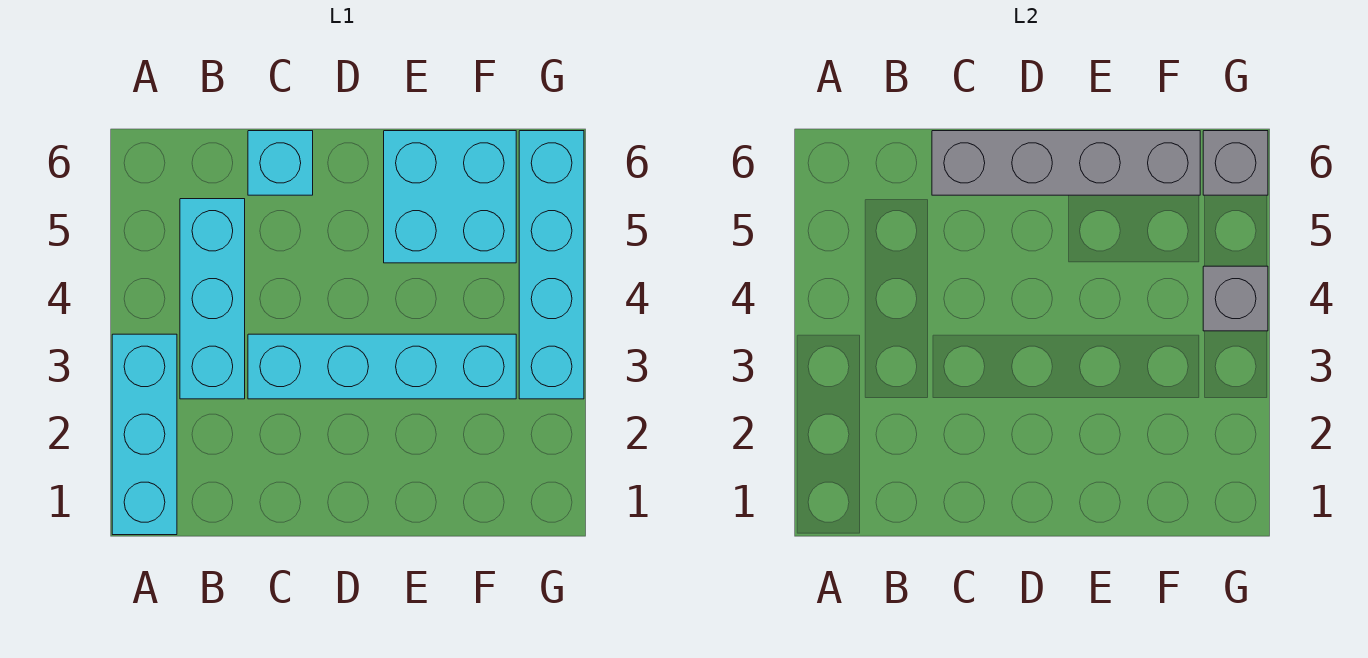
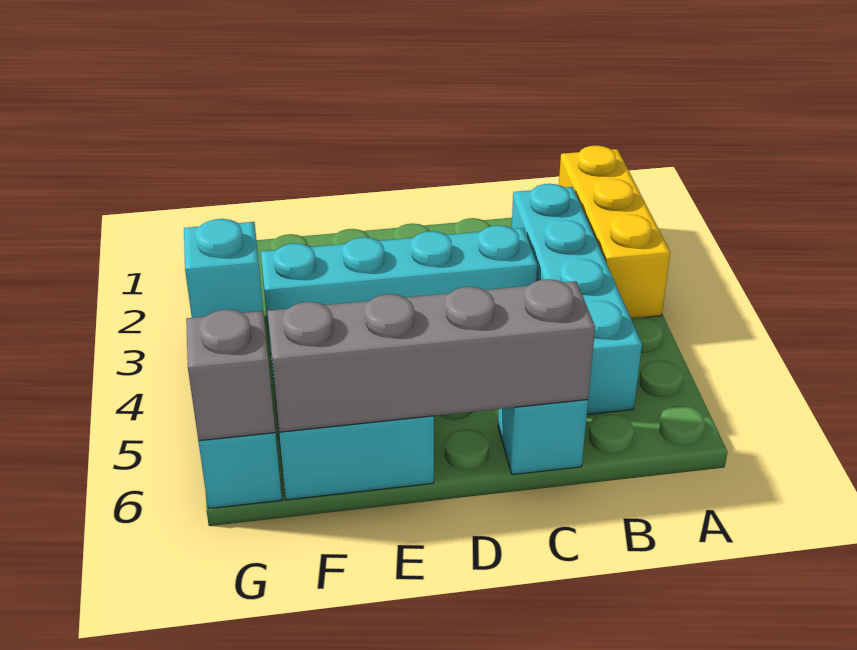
cyan 1x3 brick [112,334,177,535] -> yellow 1x3 brick [559,145,670,319]
cyan 1x3 brick [180,199,245,399] -> cyan 1x4 brick [512,184,642,414]
grey 1x1 brick [1203,266,1268,331] -> cyan 1x1 brick [184,219,263,318]

